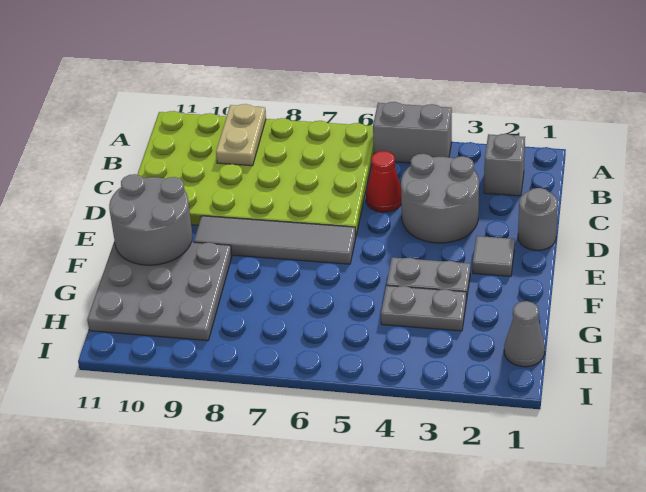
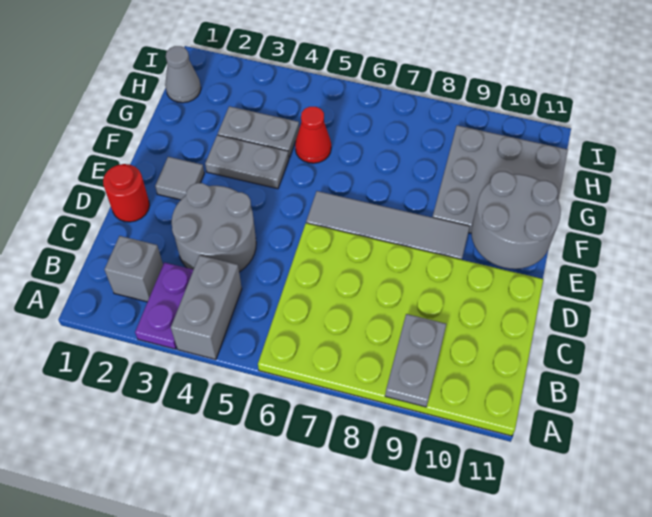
none -> purple 1x2 plate [135,262,193,349]
grey 1x2 brick [373,102,452,163] -> grey 1x2 brick turned to [171,255,242,360]
tan 1x2 plate [216,104,266,166] -> grey 1x2 plate [385,314,446,407]
red 1x1 cone [366,151,401,212] -> red 1x1 cone moved to [295,107,331,163]
grey 1x1 round brick [518,188,558,250] -> red 1x1 round brick [103,164,149,222]

